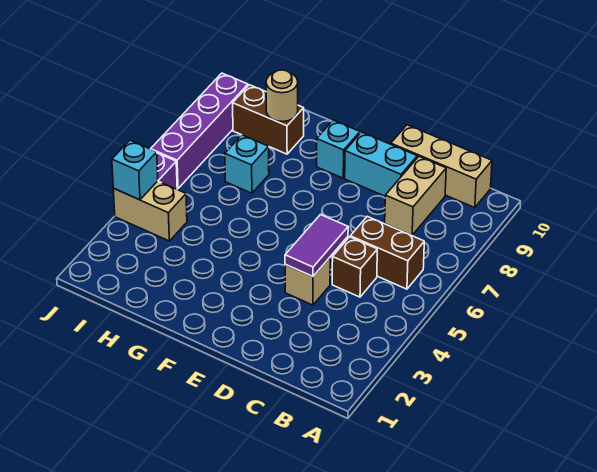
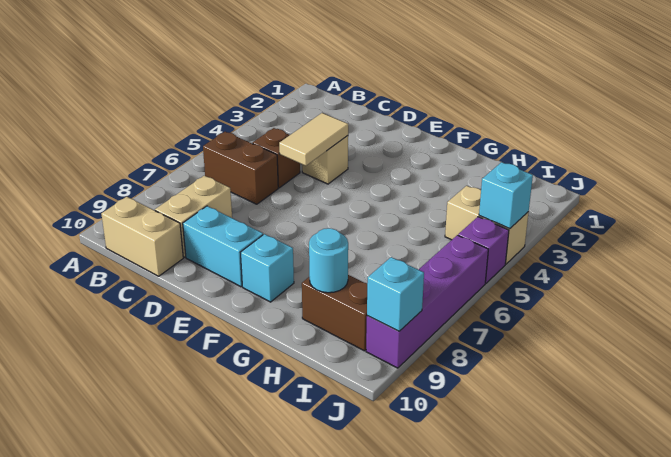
tan 1x3 brick [391,125,492,208] -> tan 1x2 brick [101,197,183,276]
purple 1x2 tile [285,215,348,276] -> tan 1x2 tile [279,113,348,166]
cyan 1x1 brick [225,135,269,193] -> cyan 1x1 brick moved to [367,257,424,331]
tan 1x1 round brick [266,70,298,122] -> cyan 1x1 round brick [309,228,348,293]

